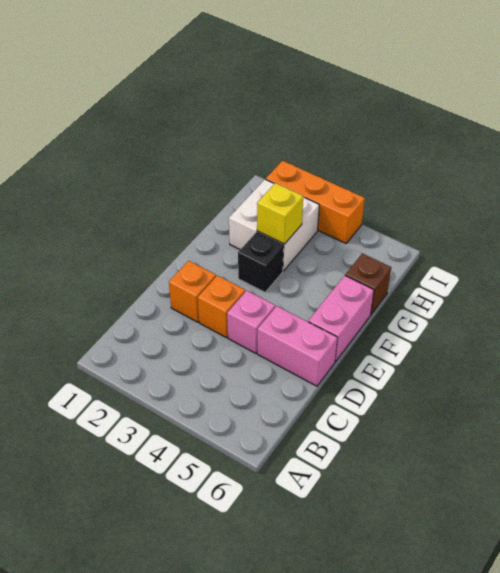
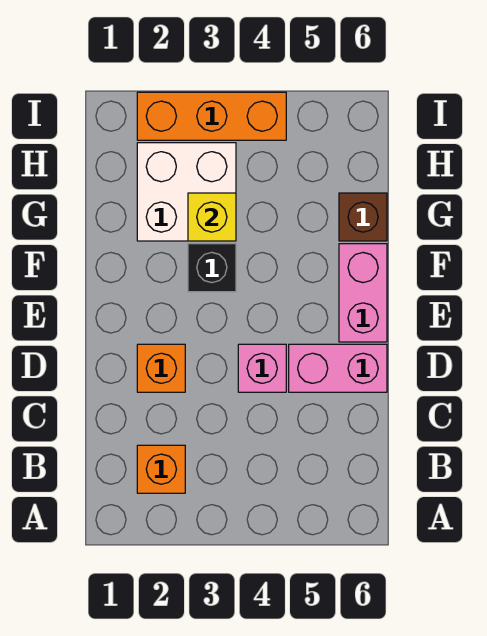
orange 1x1 brick [198,275,245,338] -> orange 1x1 brick moved to [137,445,185,493]

